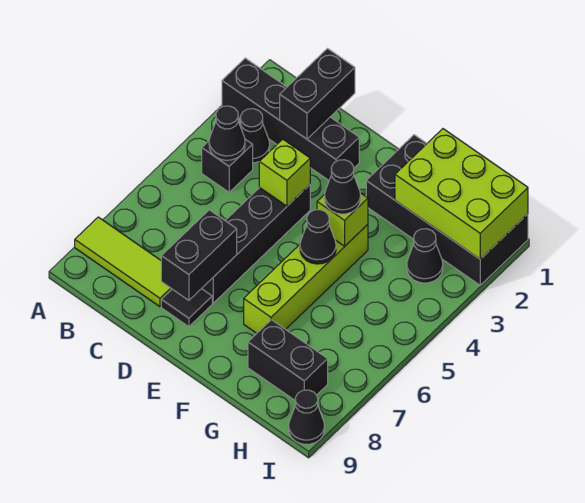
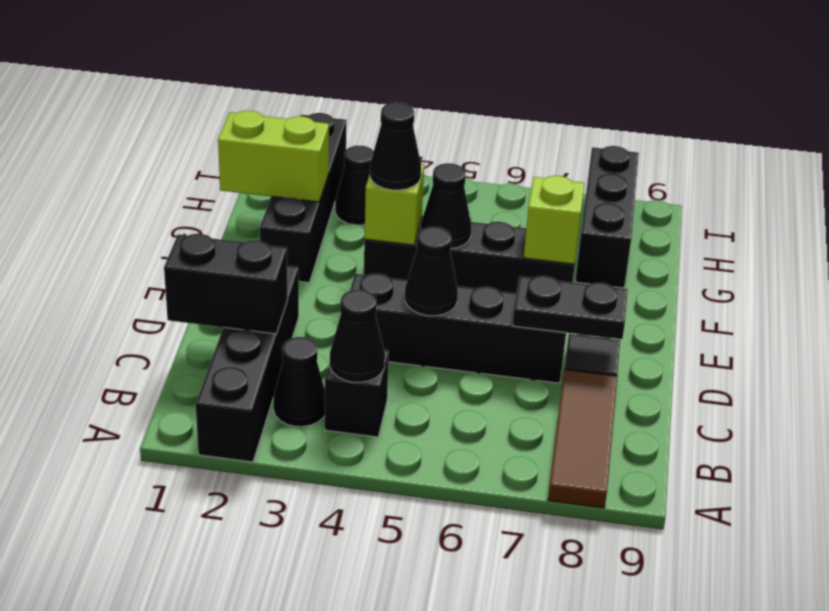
lime 1x3 tile [75,217,172,307] -> brown 1x3 tile [548,369,617,508]
lime 1x1 brick [259,139,310,206] -> lime 1x1 brick moved to [524,176,584,264]
black 1x2 brick [161,210,237,300] -> black 1x2 plate [512,276,628,339]
black 2x4 brick [366,135,528,285] -> black 1x4 brick [260,113,347,283]
lime 1x4 brick [244,225,368,333] -> black 1x4 brick [364,216,576,293]
lime 2x3 brick [395,129,528,259] -> lime 1x2 brick [218,110,329,202]
black 1x2 brick [248,320,328,400] -> black 1x3 brick [575,146,639,288]
black 1x1 cone [289,390,325,444] -> black 1x1 cone moved to [405,227,458,316]

